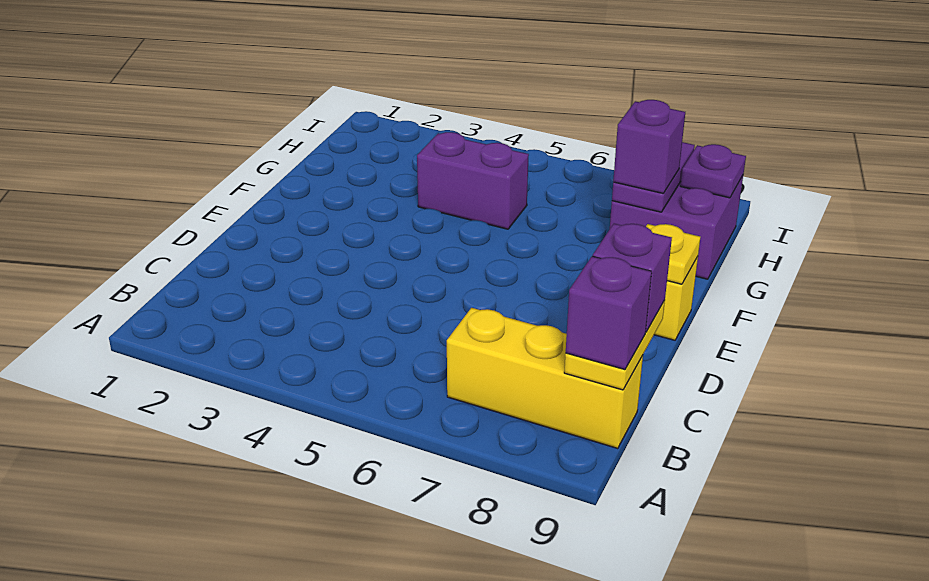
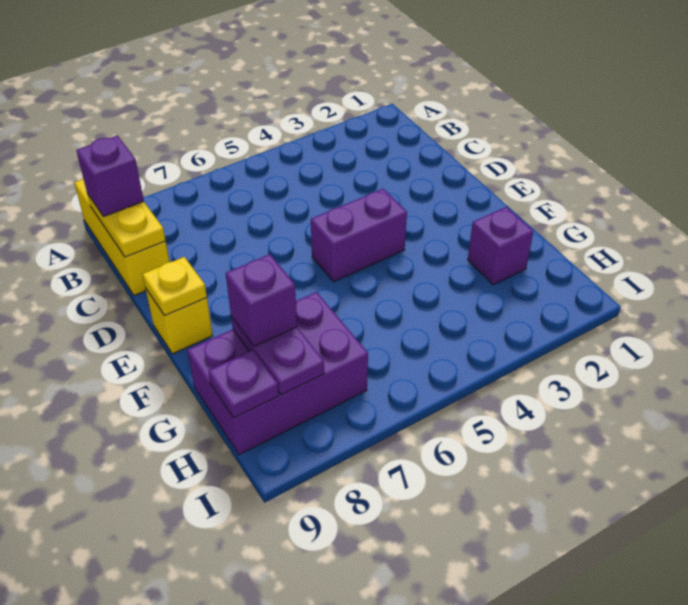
yellow 1x3 brick [447,308,643,448] -> yellow 1x3 brick turned to [74,179,169,296]
purple 1x1 brick [593,224,672,332] -> purple 1x1 brick moved to [468,207,533,285]
purple 1x2 brick [417,132,529,229] -> purple 1x2 brick moved to [311,189,407,282]
purple 2x2 brick [610,176,743,279] -> purple 2x3 brick [187,292,368,455]

